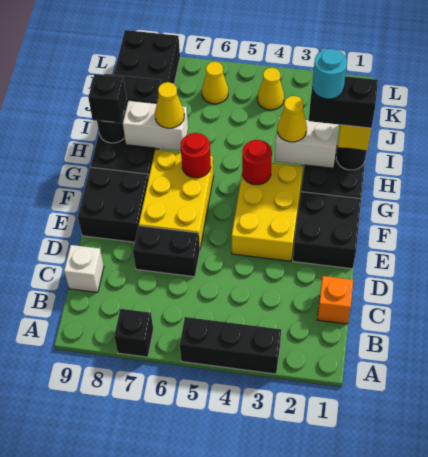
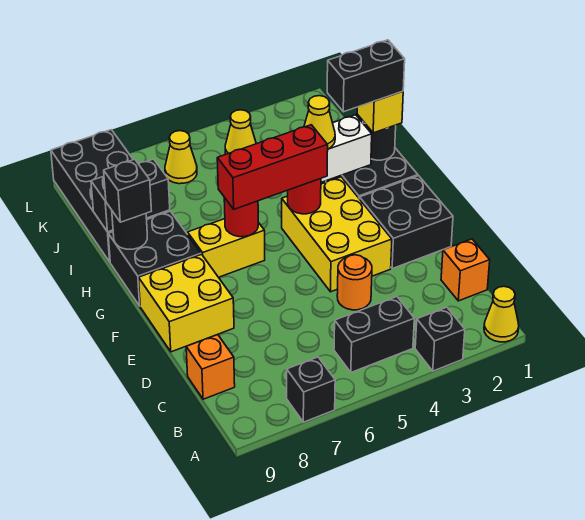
black 1x3 brick [180,317,281,374] -> black 1x1 brick [415,307,465,371]
white 1x1 brick [64,245,104,292] -> orange 1x1 brick [186,335,235,399]
none -> orange 1x1 round brick [337,255,372,310]
black 1x2 brick [133,226,200,277] -> black 1x2 brick moved to [334,297,414,372]
yellow 2x3 brick [139,149,214,248] -> yellow 1x2 brick [188,219,265,277]
black 2x2 brick [78,167,149,242] -> yellow 2x2 brick [139,254,234,352]
none -> red 1x3 brick [217,125,328,209]
cyan 1x1 round brick [312,49,347,99] -> none
white 1x2 brick [123,100,188,151] -> none
yellow 1x1 cone [155,82,184,128] -> yellow 1x1 cone moved to [484,286,519,342]

